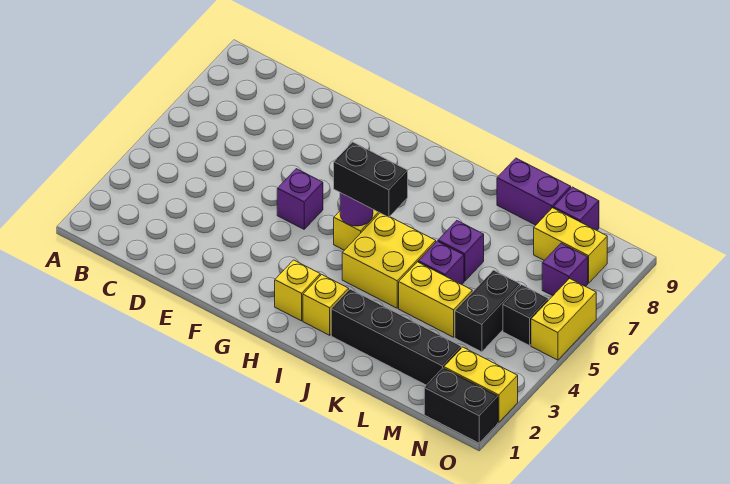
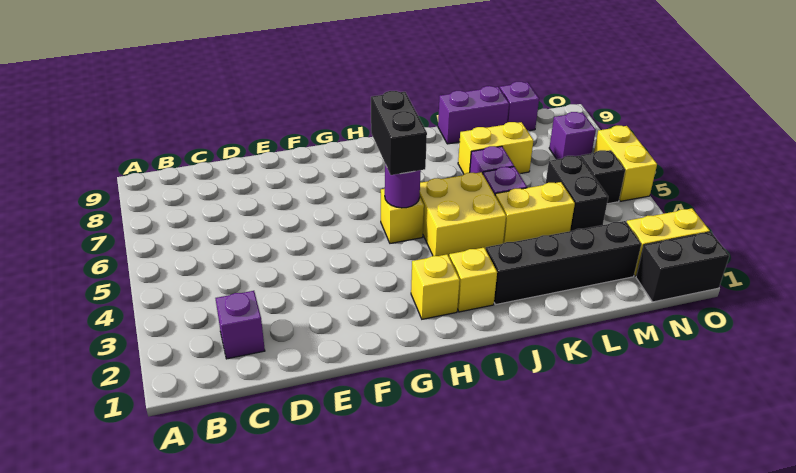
purple 1x1 brick [277,169,323,229] -> purple 1x1 brick moved to [215,291,265,359]
black 1x2 brick [334,142,408,217] -> black 1x2 brick turned to [371,91,427,175]
yellow 1x2 brick [534,208,607,283] -> yellow 1x2 brick moved to [458,122,533,174]

